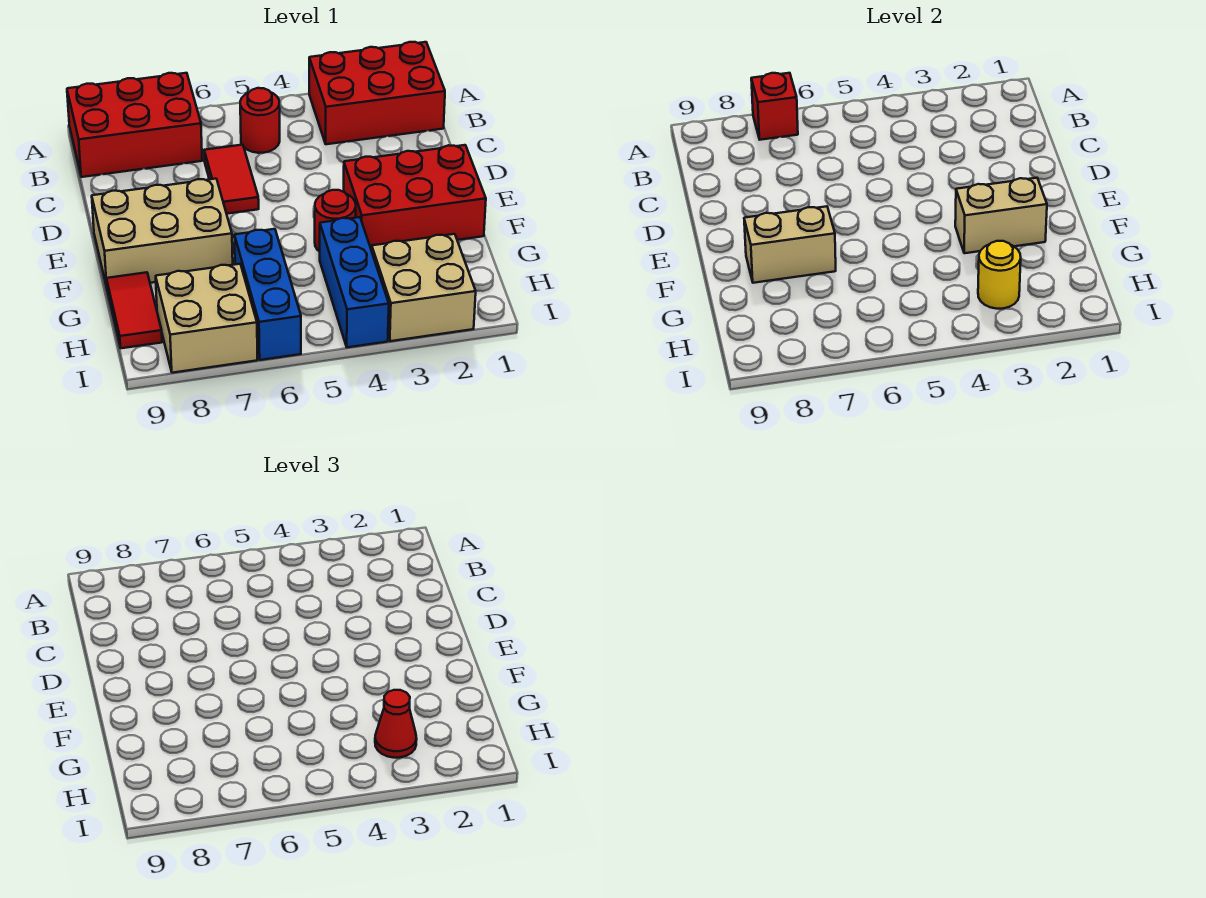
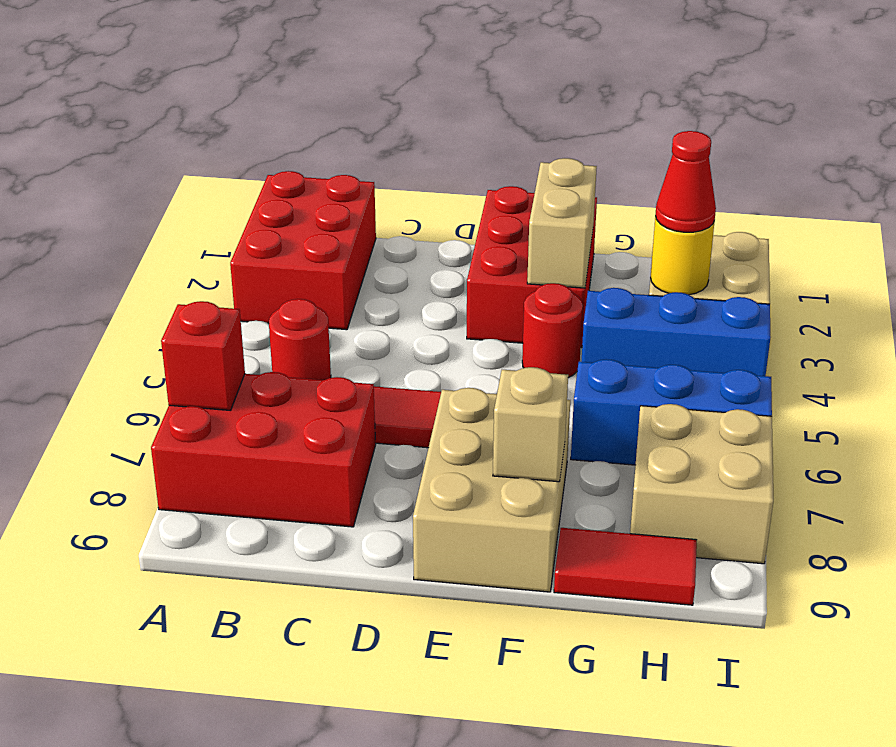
red 2x3 brick [67,73,202,177] -> red 2x3 brick turned to [151,372,376,527]
tan 1x2 brick [744,206,836,283] -> tan 1x1 brick [493,367,568,482]

